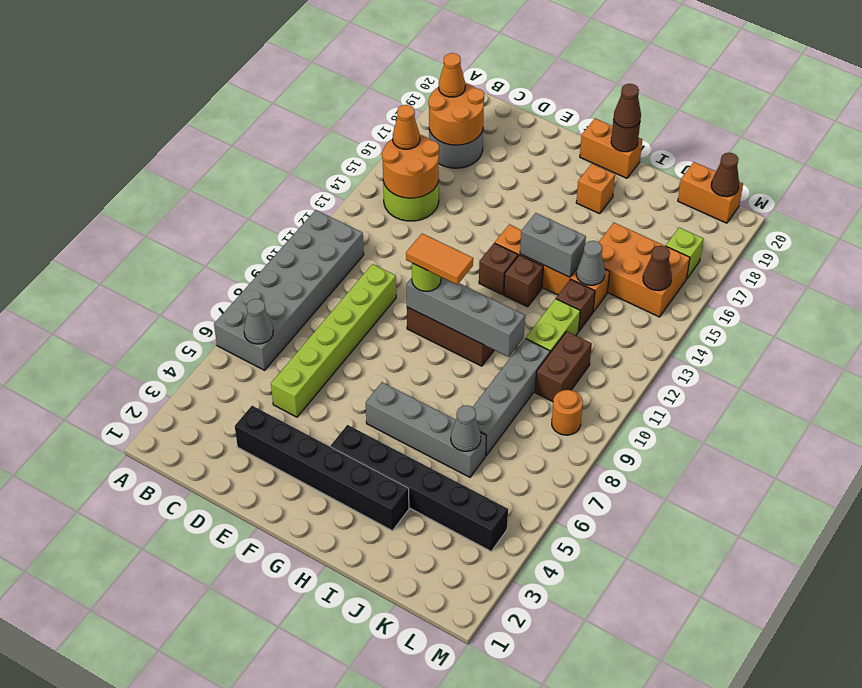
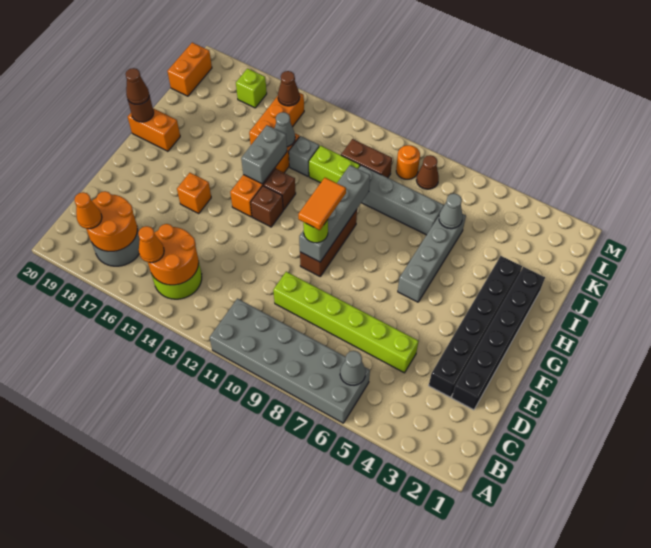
black 1x6 brick [331,425,508,551] -> black 1x6 brick moved to [452,267,545,410]
orange 1x2 brick [580,119,642,178] -> orange 1x2 brick turned to [128,108,180,151]
orange 1x1 brick [576,164,615,214] -> orange 1x1 brick moved to [177,173,211,213]
brown 1x1 brick [556,279,595,331] -> grey 1x1 brick [289,136,319,176]
orange 2x3 brick [599,223,690,317] -> orange 1x3 brick [249,93,304,145]
brown 1x1 cone [711,153,739,197] -> brown 1x1 cone moved to [416,155,439,189]

